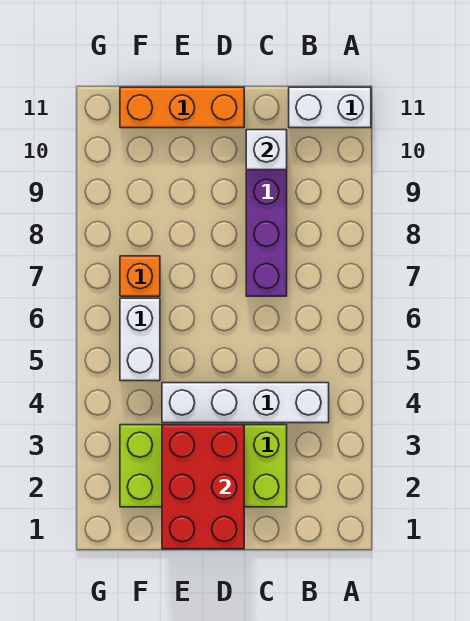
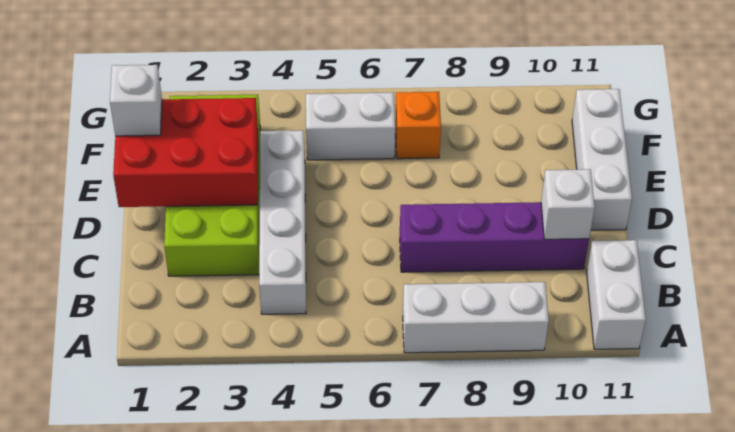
none -> white 1x3 brick [403,282,549,353]
orange 1x3 brick [120,87,244,128] -> white 1x3 brick [572,89,632,230]
none -> white 1x1 brick [110,65,162,136]

